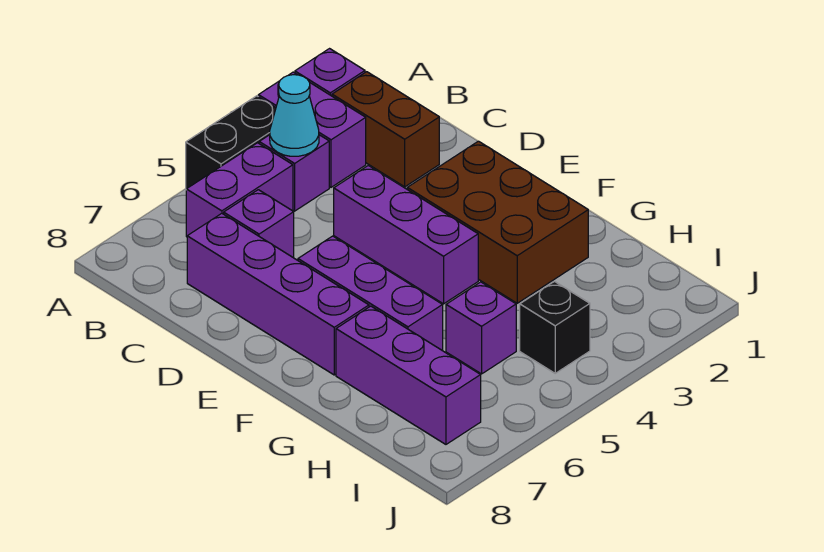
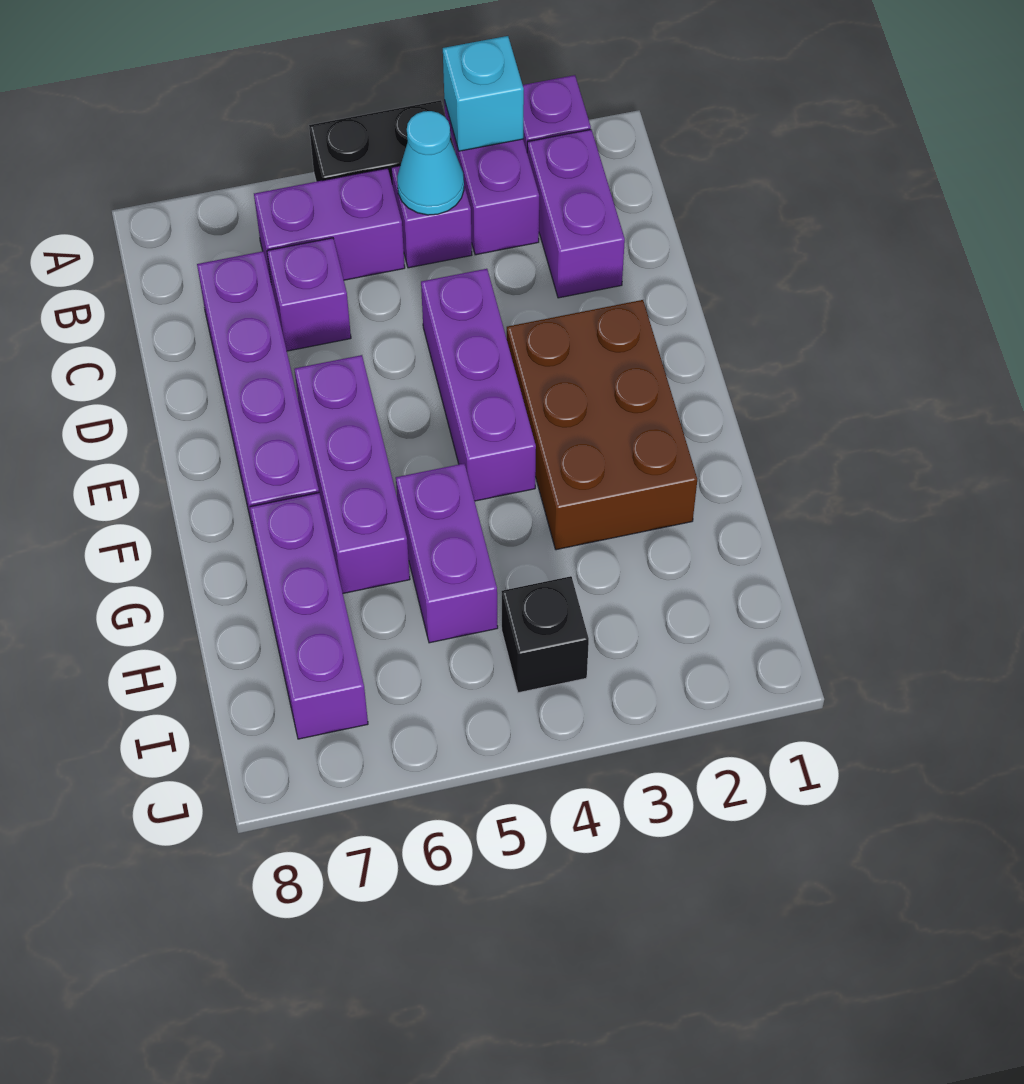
none -> cyan 1x1 brick [443,36,524,151]
brown 1x2 brick [332,72,439,187] -> purple 1x2 brick [527,130,625,298]
purple 1x1 brick [446,282,516,374] -> purple 1x2 brick [396,464,498,643]

